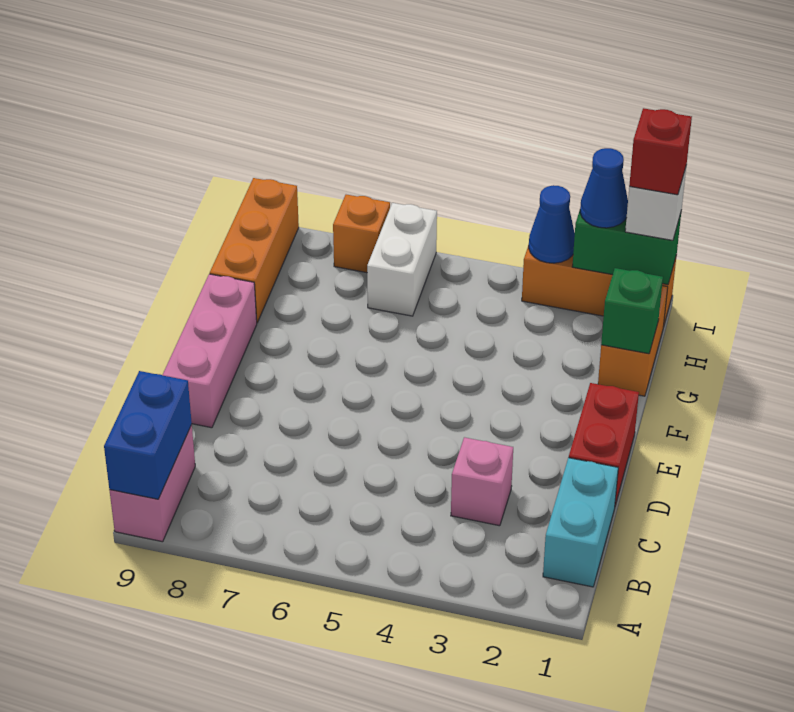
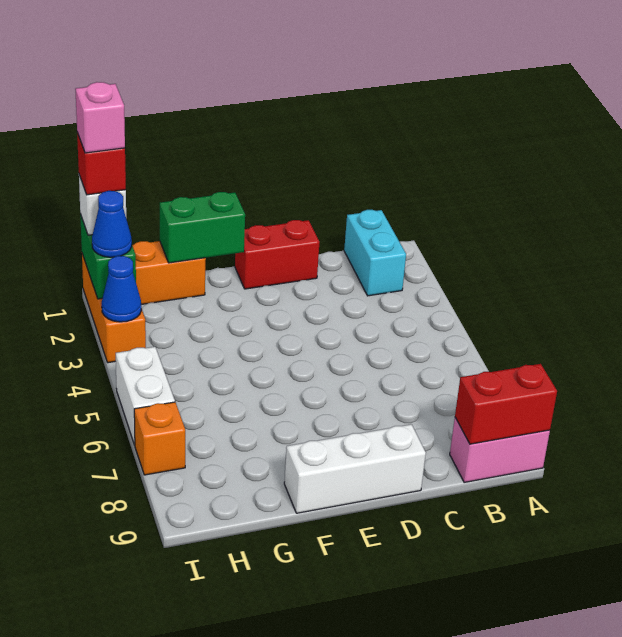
blue 1x2 brick [104,371,192,499] -> red 1x2 brick [455,364,557,444]
cyan 1x2 brick [543,458,618,587] -> cyan 1x2 brick turned to [344,210,406,296]
pink 1x1 brick [451,437,513,526] -> pink 1x1 brick moved to [75,82,125,153]
pink 1x3 brick [163,274,257,428] -> white 1x3 brick [284,424,426,513]
green 1x1 brick [601,268,663,354] -> green 1x2 brick [160,192,245,263]
orange 1x3 brick [210,178,299,323] -> none
white 1x2 brick [367,203,437,316] -> white 1x2 brick turned to [116,347,175,445]

